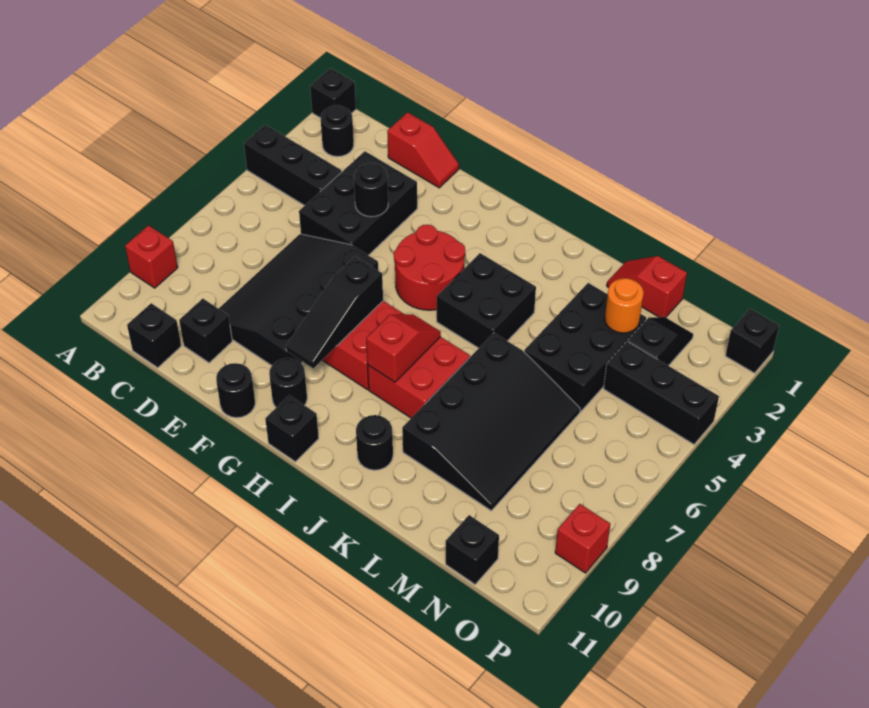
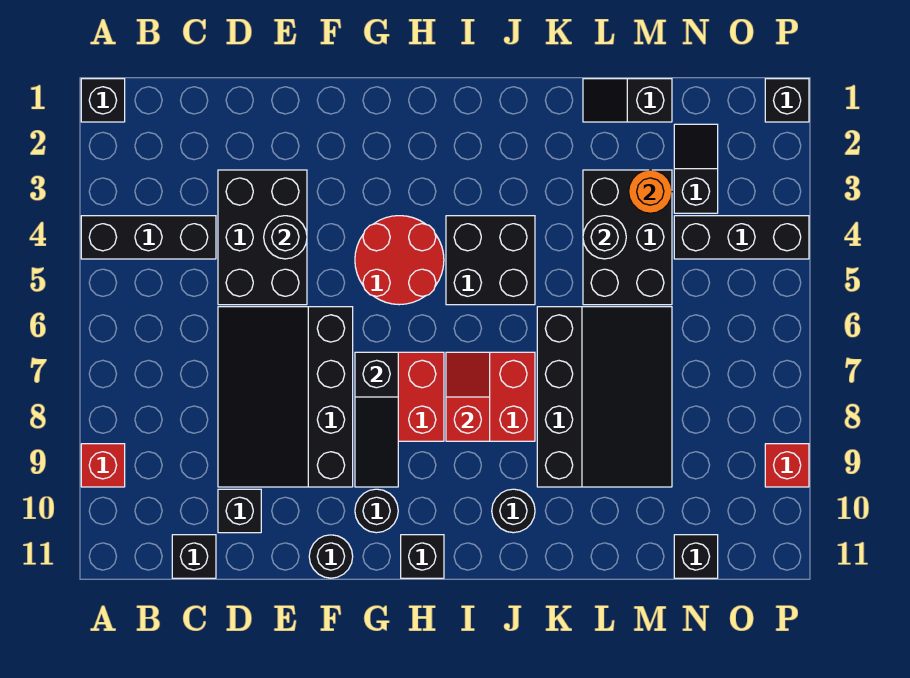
black 1x1 round brick [320,105,354,157] -> black 1x1 round brick moved to [583,216,626,259]
red 1x2 slope [387,112,459,188] -> none
red 1x2 slope [607,256,687,317] -> black 1x2 slope [583,79,672,122]

